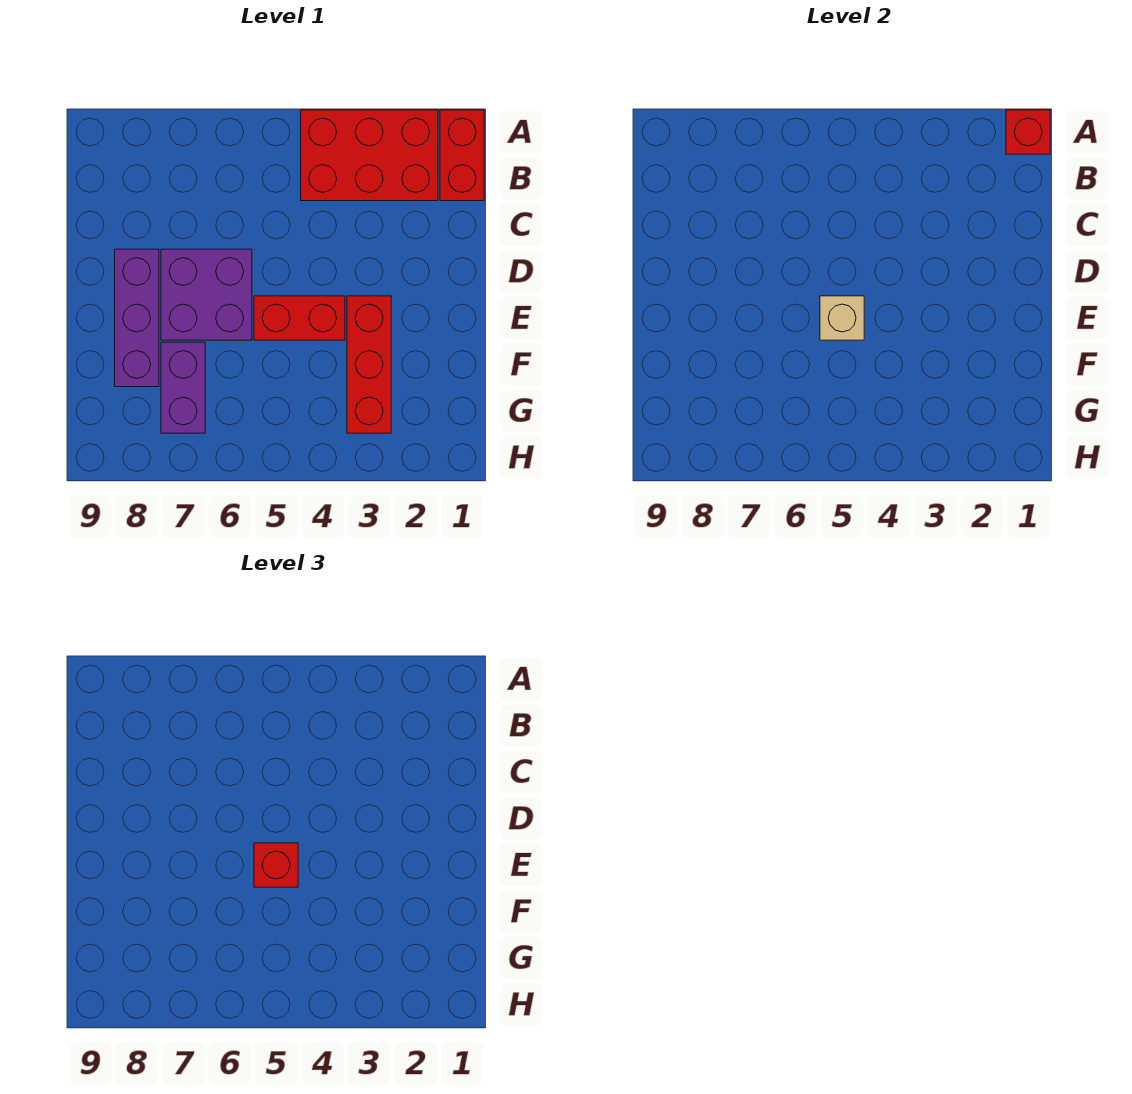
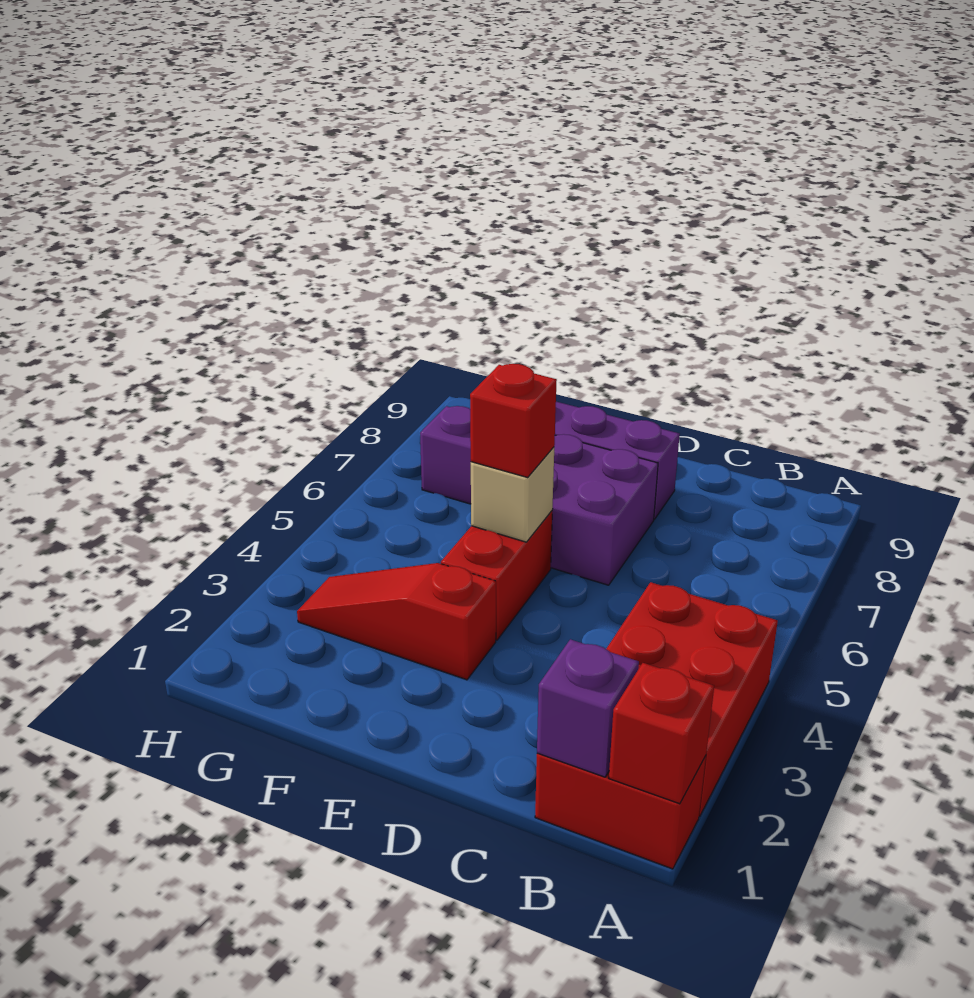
none -> purple 1x1 brick [537,639,639,777]
red 1x3 brick [347,296,391,433] -> red 1x3 slope [297,563,496,680]

